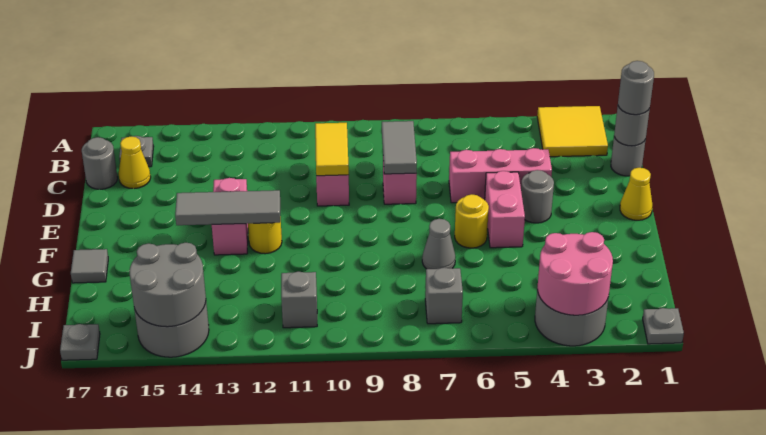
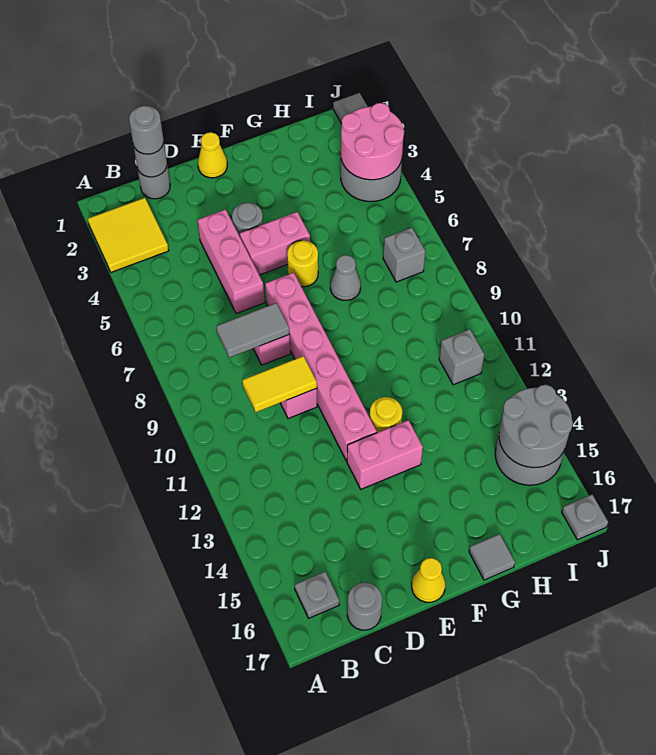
yellow 1x1 cone [119,137,151,189] -> yellow 1x1 cone moved to [412,558,445,602]
none -> pink 1x6 brick [265,273,377,461]
grey 1x3 tile [175,190,280,225] -> none

